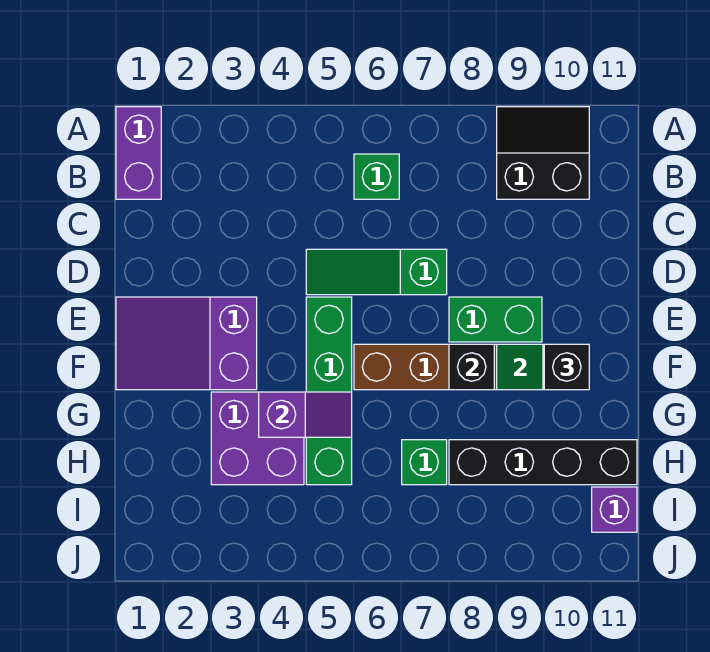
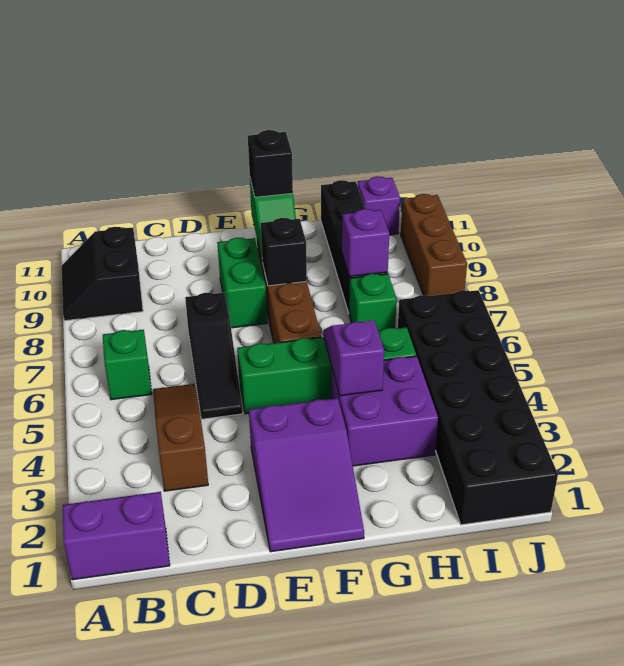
none -> brown 1x3 slope [153,384,208,491]
green 1x3 slope [306,249,447,295] -> black 1x3 slope [185,293,243,419]
none -> purple 1x1 brick [342,209,389,276]
none -> black 2x6 brick [398,290,558,525]
none -> brown 1x3 brick [401,194,467,296]

